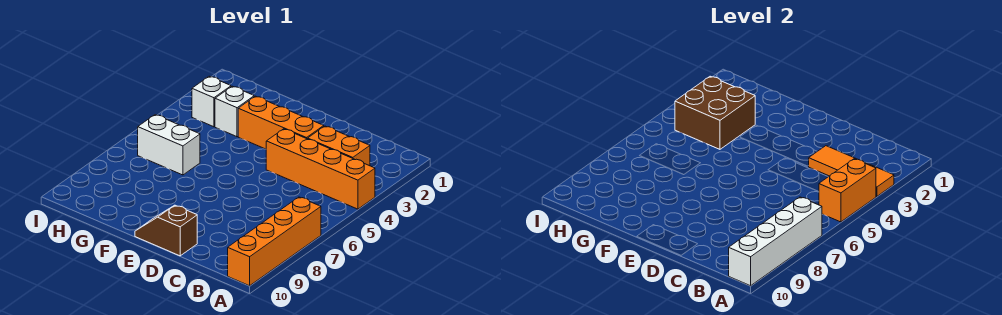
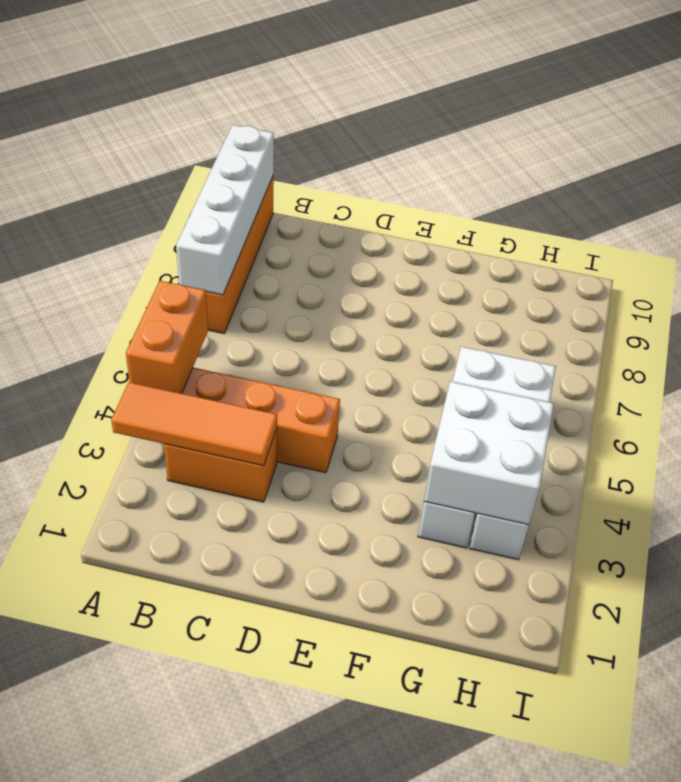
orange 1x3 brick [238,96,324,149] -> none
brown 1x2 slope [135,205,197,256] -> none
brown 2x2 brick [675,76,755,149] -> white 2x2 brick [424,381,554,525]

